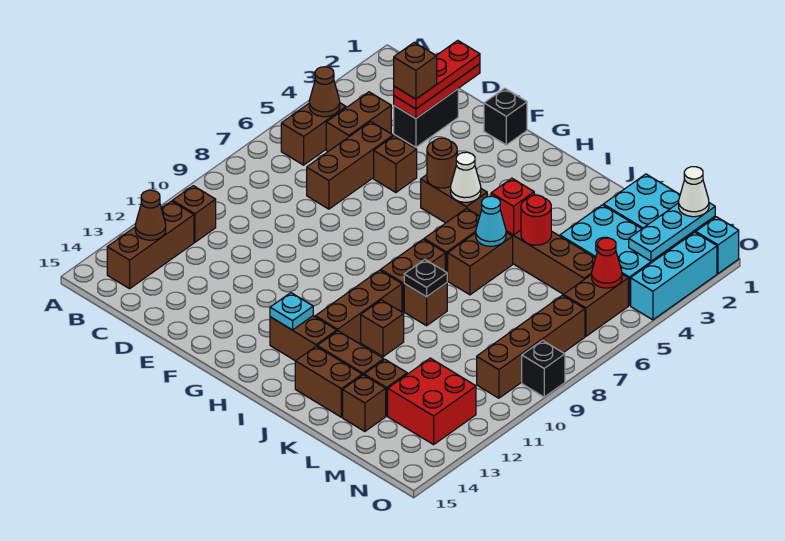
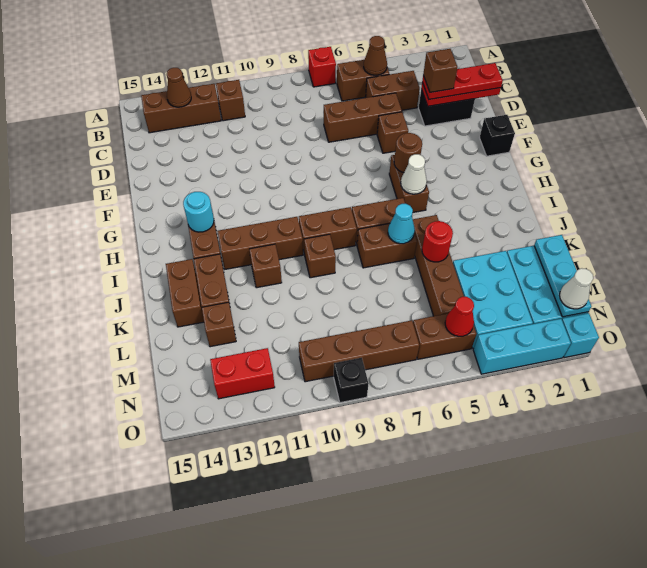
cyan 1x1 plate [270,293,313,330] -> cyan 1x1 round brick [183,192,214,232]
red 1x1 brick [491,178,534,235] -> red 1x1 brick moved to [308,47,336,87]
black 1x1 plate [404,259,447,297] -> none
brown 1x1 brick [343,375,386,431] -> none
red 2x2 brick [388,358,476,445] -> red 1x2 brick [210,348,275,399]
cyan 1x3 plate [629,203,715,261] -> cyan 1x3 plate turned to [534,235,591,317]

